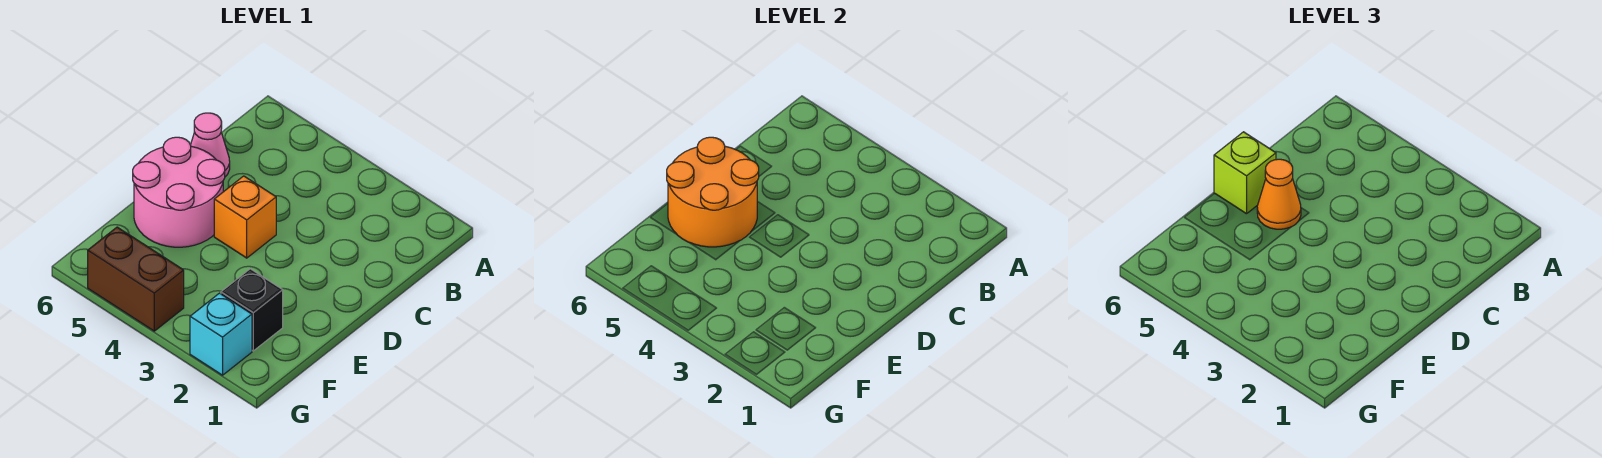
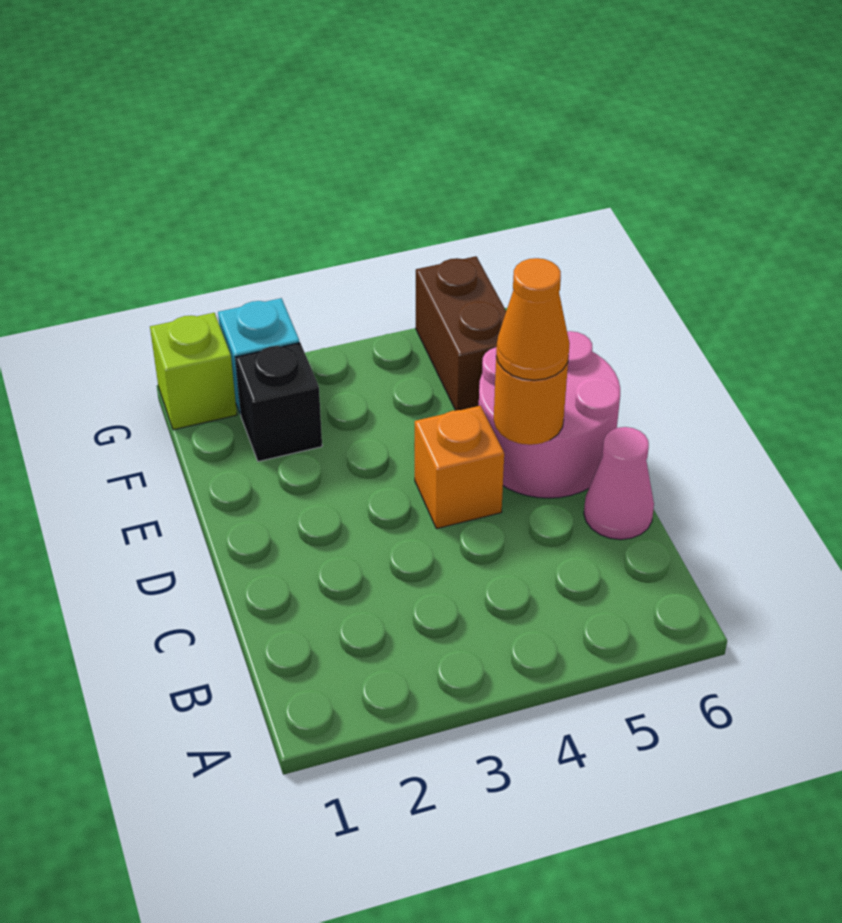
orange 2x2 round brick [667,137,759,247] -> orange 1x1 round brick [494,357,568,445]
lime 1x1 brick [1214,132,1276,214] -> lime 1x1 brick moved to [150,313,237,430]
brown 1x2 brick [88,227,184,331] -> brown 1x2 brick turned to [416,256,506,410]

